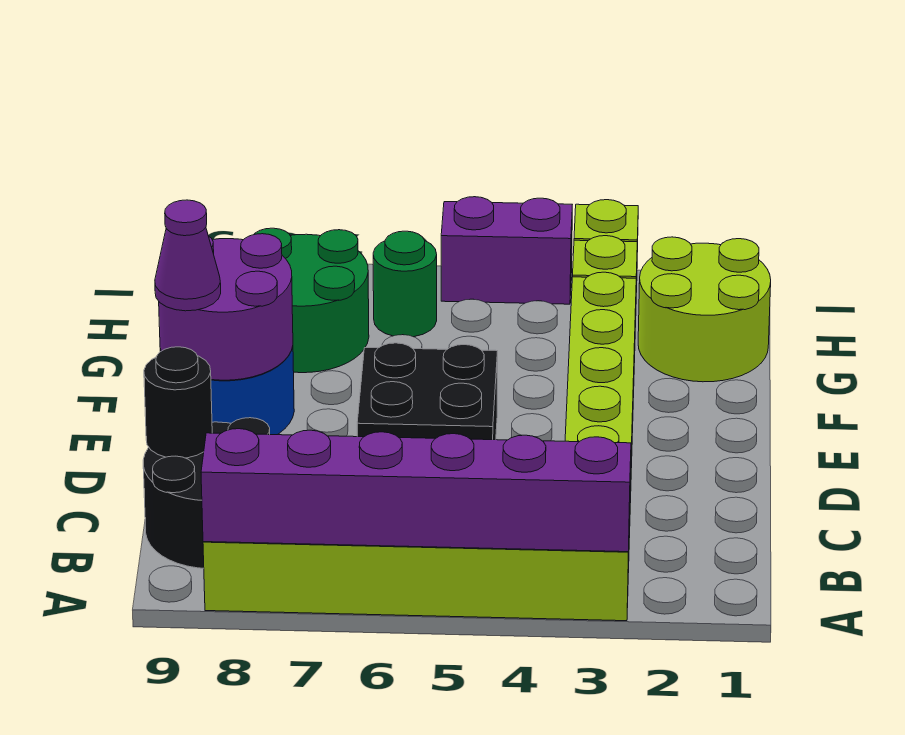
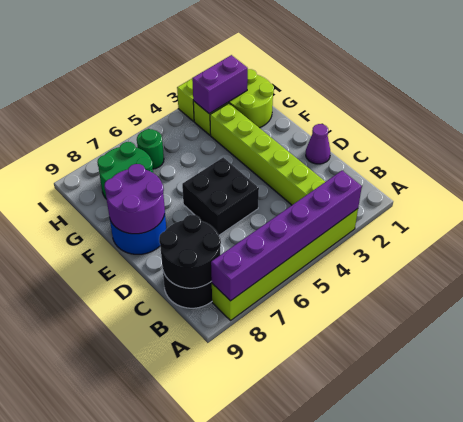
black 1x1 round brick [144,347,212,458] -> black 2x2 round brick [159,215,221,288]
purple 1x1 cone [155,200,221,311] -> purple 1x1 cone moved to [306,124,330,164]
purple 1x2 brick [441,197,572,304] -> purple 1x2 brick moved to [192,55,248,114]

